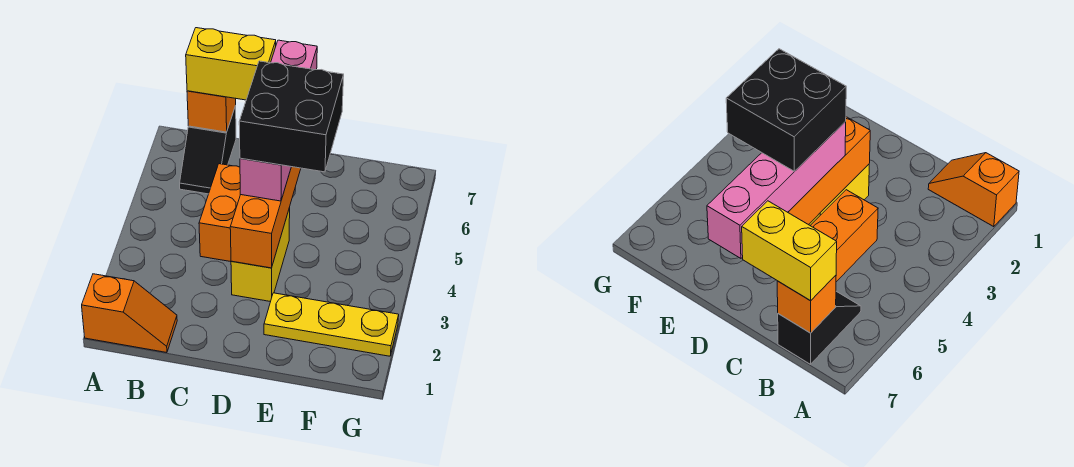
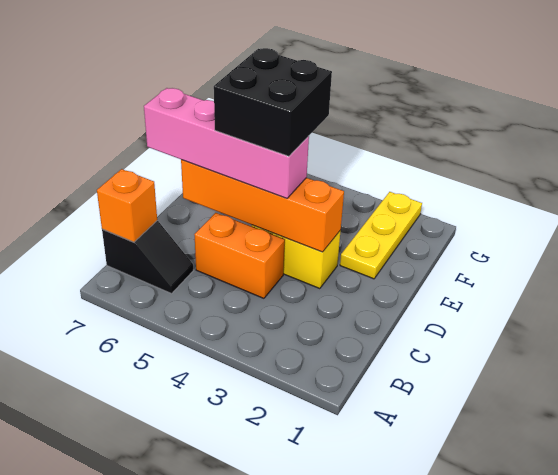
orange 1x2 slope [82,274,177,353] -> none
yellow 1x2 brick [186,28,276,100] -> none

